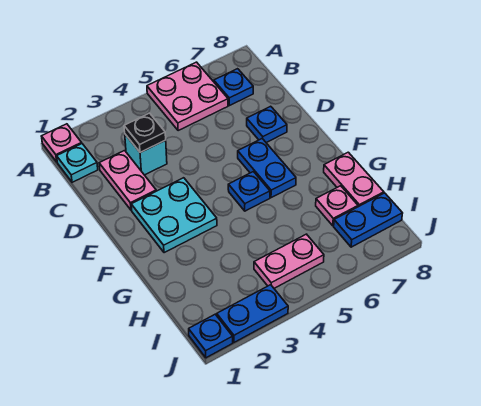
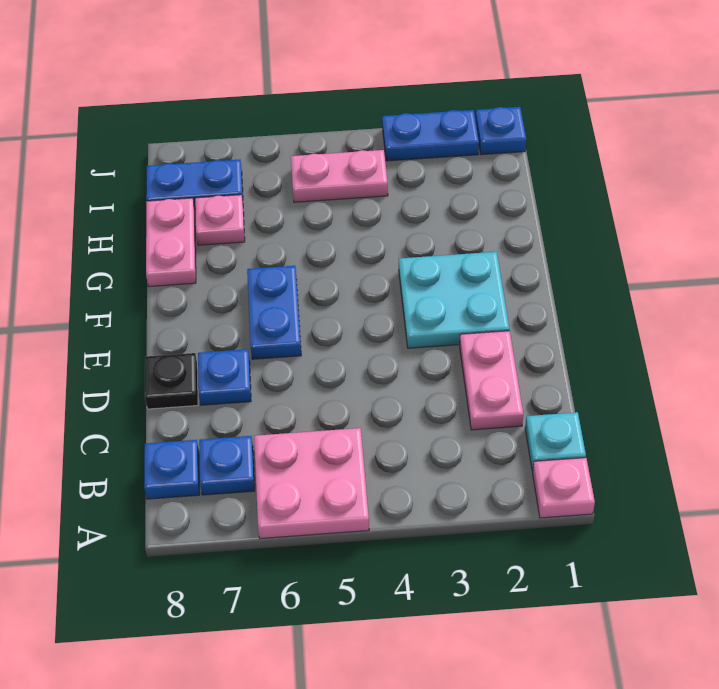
cyan 1x1 brick [125,134,167,175] -> none
black 1x1 plate [124,113,166,152] -> black 1x1 plate moved to [145,353,198,409]
blue 1x1 plate [228,172,270,211] -> blue 1x1 plate moved to [144,440,200,499]

